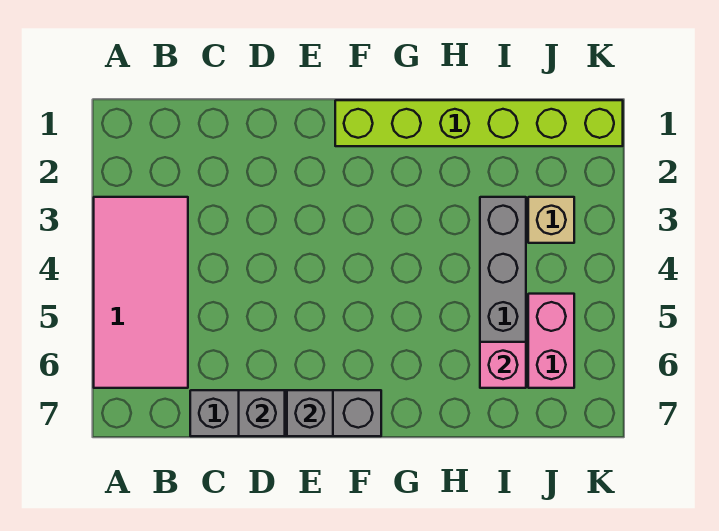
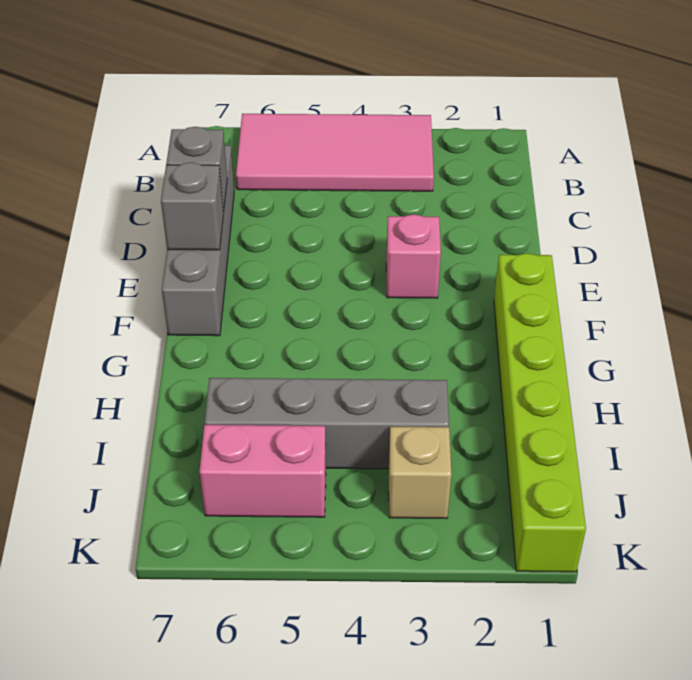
pink 1x1 brick [480,342,526,388] -> pink 1x1 brick moved to [386,214,441,298]

